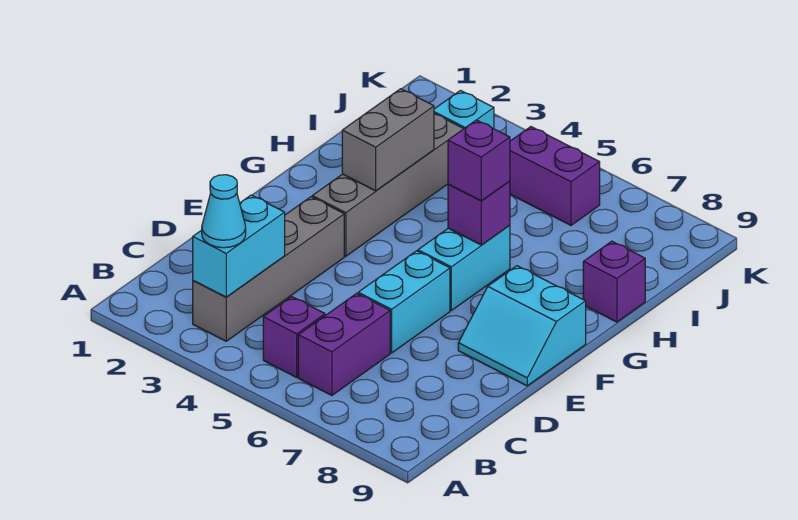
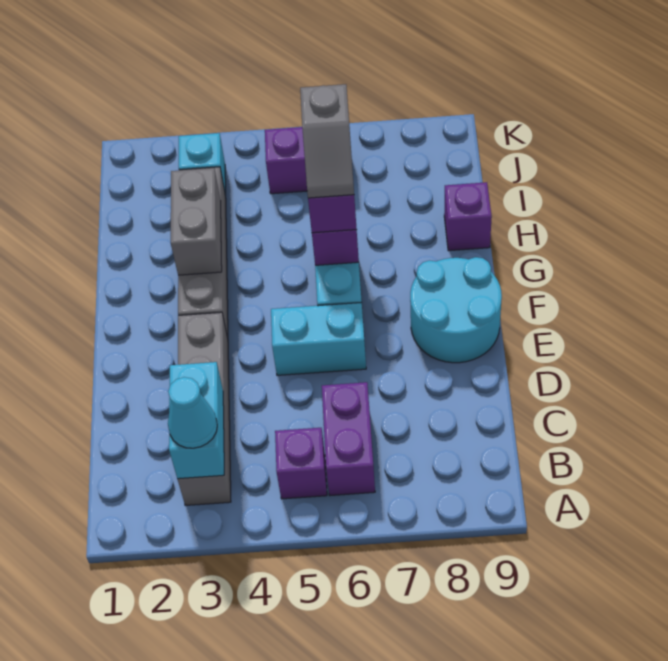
cyan 1x2 brick [358,251,450,353] -> cyan 1x2 brick turned to [271,302,366,375]
cyan 2x2 slope [458,266,586,386] -> cyan 2x2 round brick [410,257,502,363]
none -> grey 1x2 slope [300,84,354,198]

